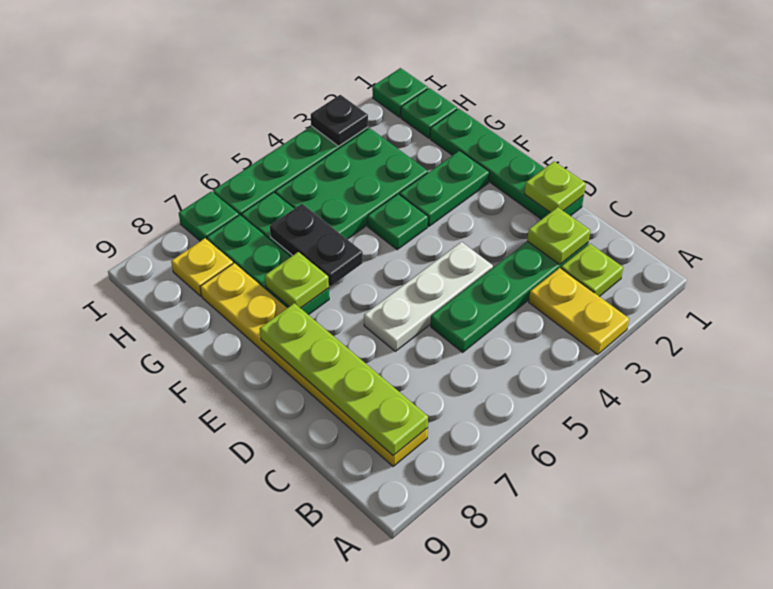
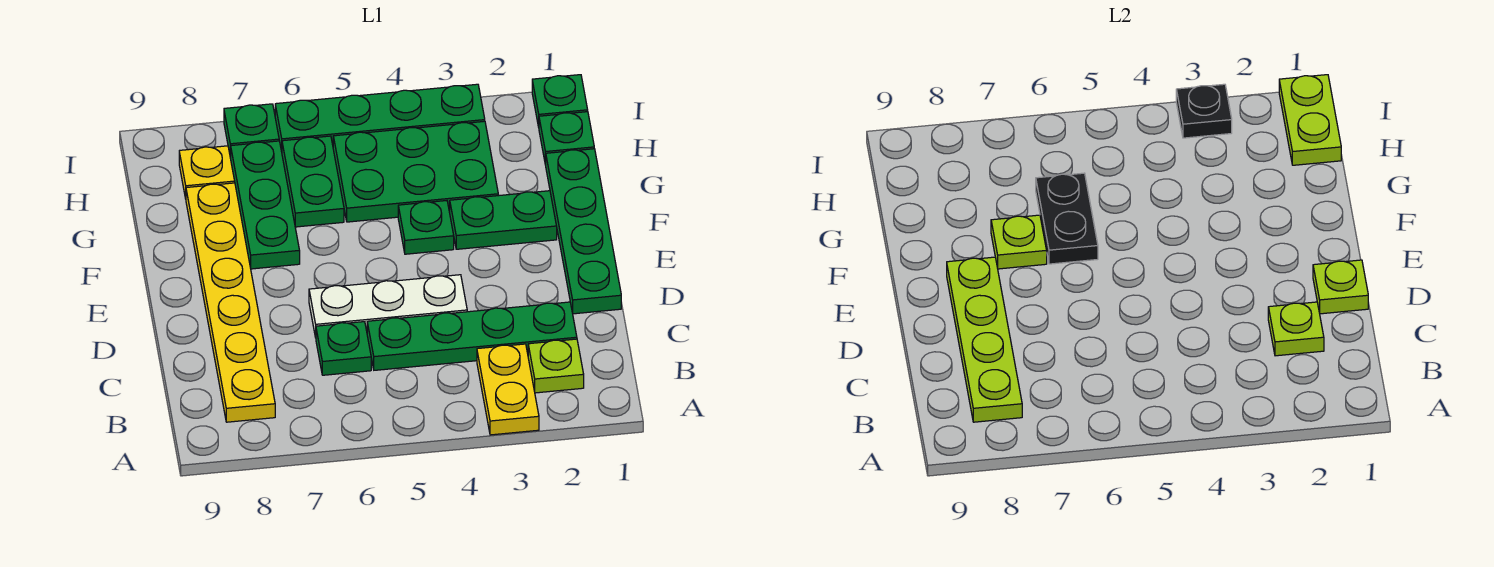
none -> green 1x1 plate [316,322,371,375]
none -> lime 1x2 plate [1279,75,1341,165]

